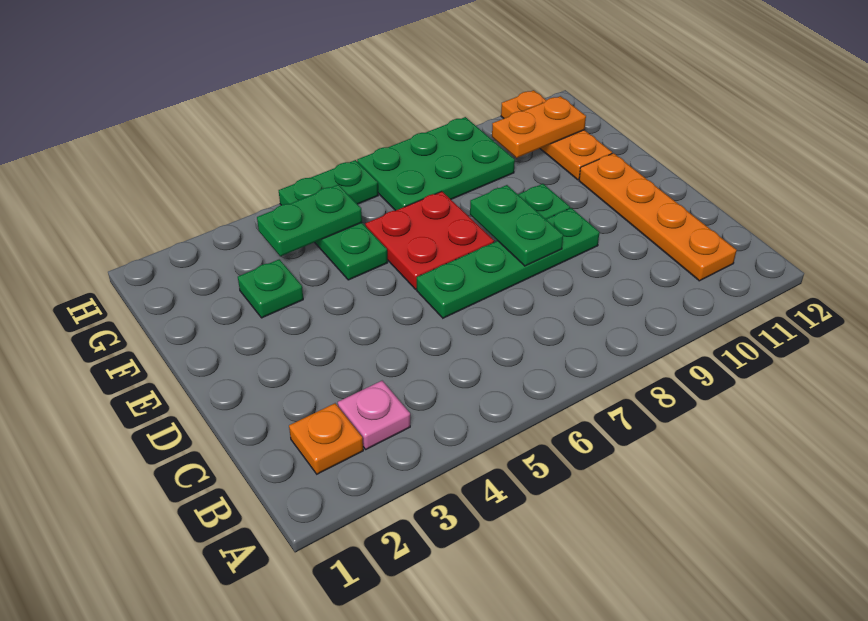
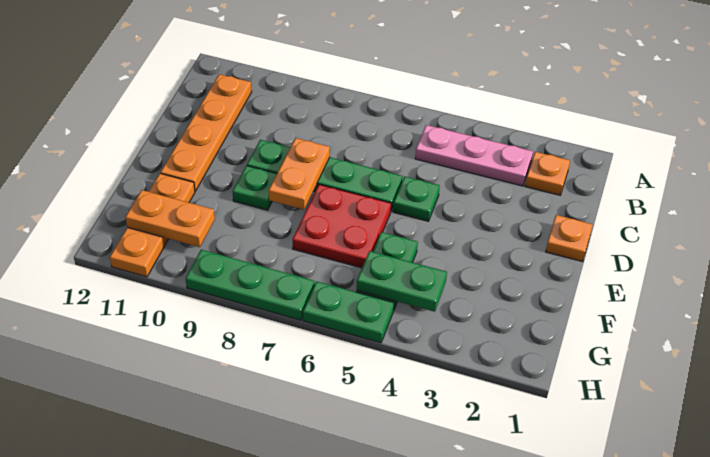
pink 1x1 plate [338,381,410,449] -> pink 1x3 plate [415,125,533,186]
none -> orange 1x1 plate [546,215,593,262]
green 1x2 plate [470,185,563,266] -> orange 1x2 plate [269,138,330,209]
green 1x1 plate [238,259,303,318] -> green 1x1 plate moved to [393,177,440,221]
green 2x3 plate [357,117,515,211] -> green 1x3 plate [186,250,315,320]

